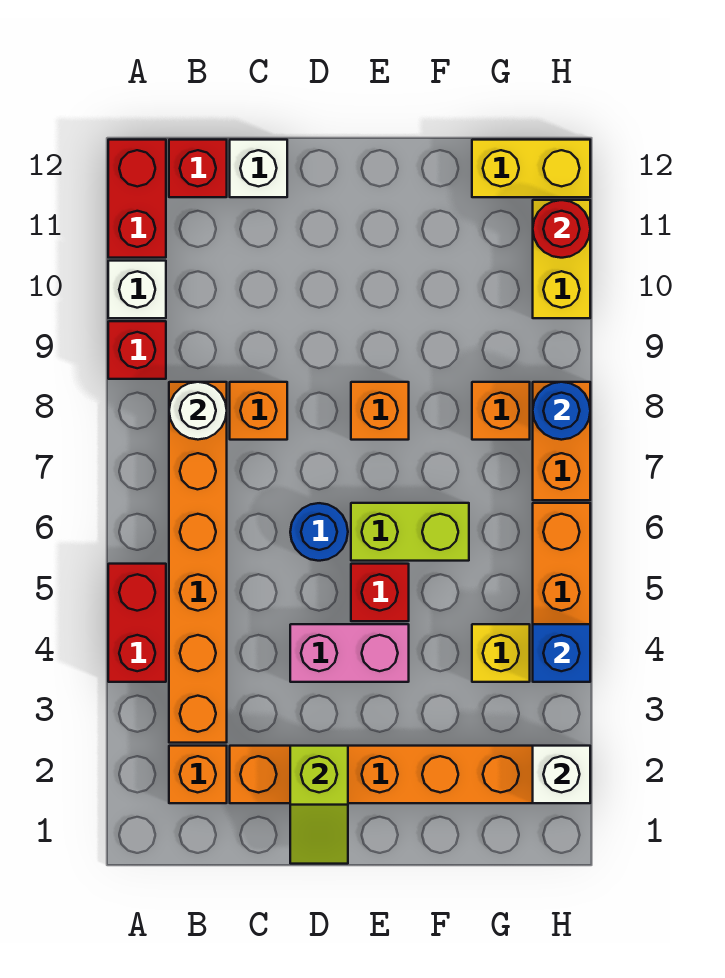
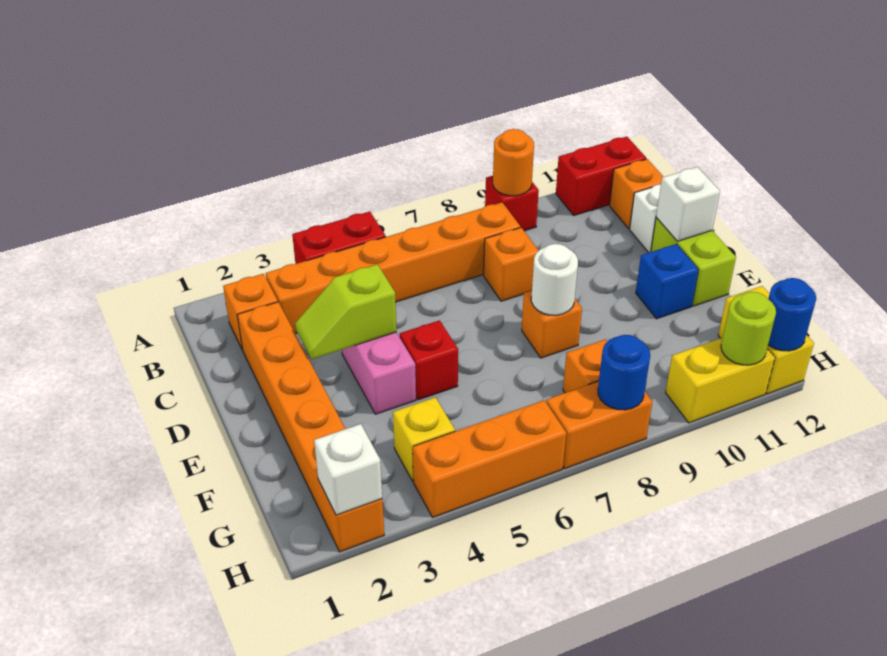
none -> orange 1x1 round brick [493,129,534,196]
white 1x1 brick [108,261,166,318] -> white 1x1 brick moved to [656,167,720,241]
white 1x1 round brick [169,382,227,440] -> white 1x1 round brick moved to [531,244,578,315]
red 1x1 brick [169,140,227,197] -> orange 1x1 brick [610,159,663,229]
lime 1x2 slope [290,746,348,864] -> lime 1x2 slope moved to [295,264,397,359]
blue 1x1 round brick [290,503,348,561] -> blue 1x1 round brick moved to [768,278,816,351]
lime 1x2 brick [351,503,469,561] -> lime 1x2 brick moved to [651,218,736,306]
blue 1x1 brick [533,624,590,682] -> blue 1x1 brick moved to [636,244,699,319]
red 1x1 round brick [533,200,590,258] -> lime 1x1 round brick [721,292,776,365]

